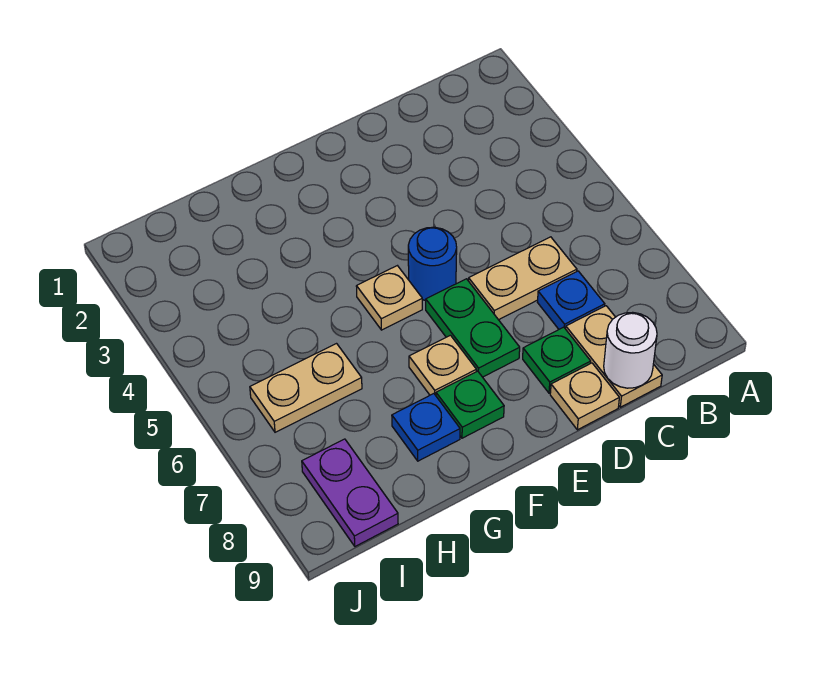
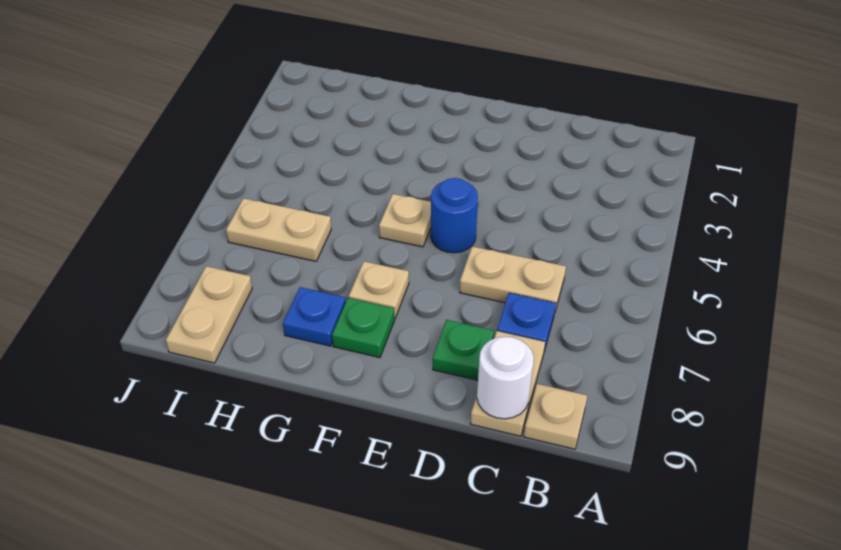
tan 1x1 plate [550,363,619,430] -> tan 1x1 plate moved to [524,384,587,449]
green 1x2 plate [426,279,520,377] -> none
purple 1x2 plate [302,439,398,546] -> tan 1x2 plate [166,266,252,363]

